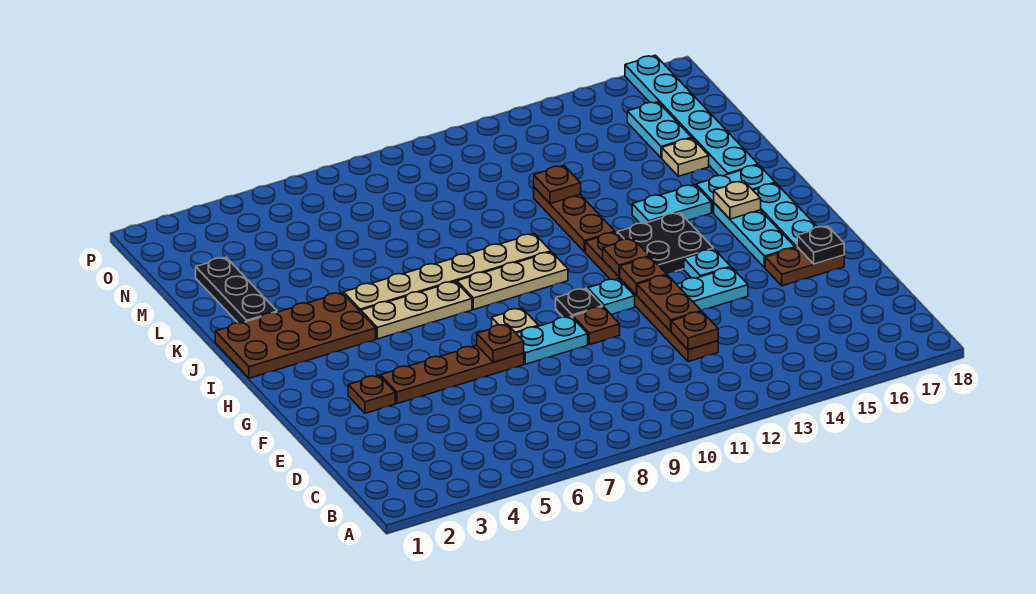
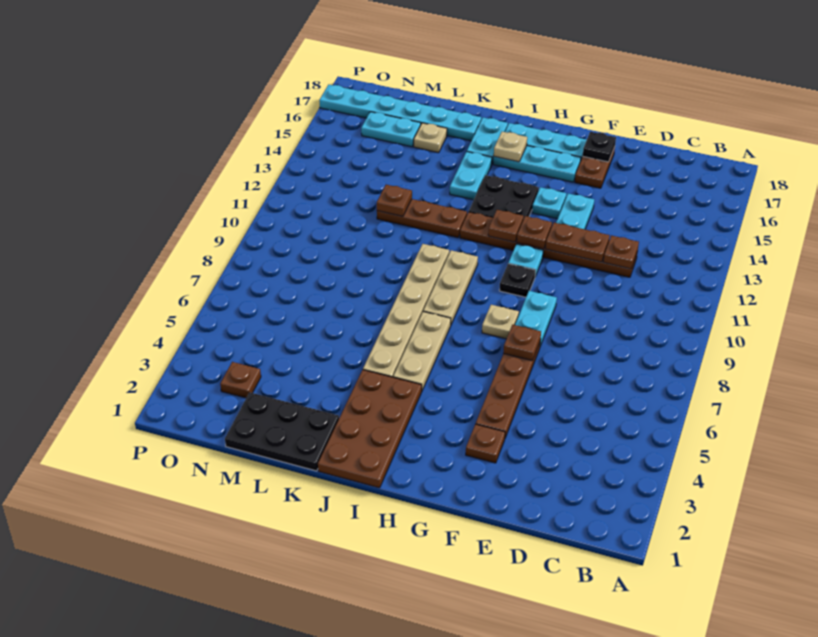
brown 1x1 plate [573,307,620,345] -> brown 1x1 plate moved to [220,362,261,398]
black 1x3 plate [196,257,277,323] -> black 2x3 plate [225,392,339,471]

